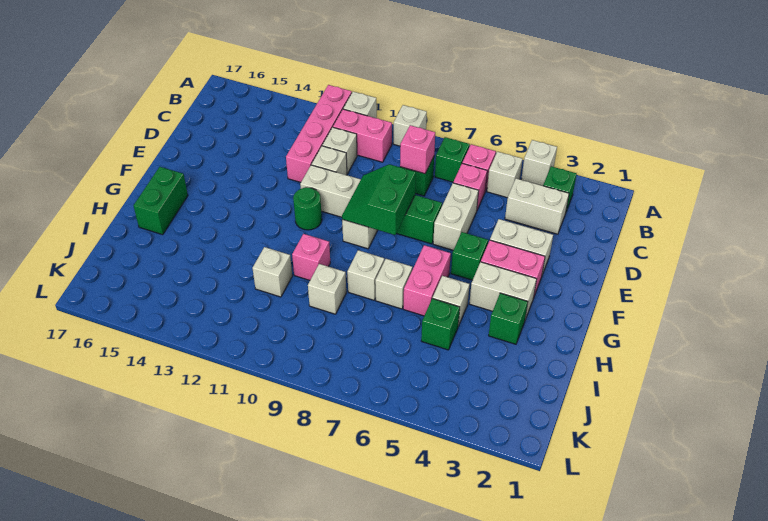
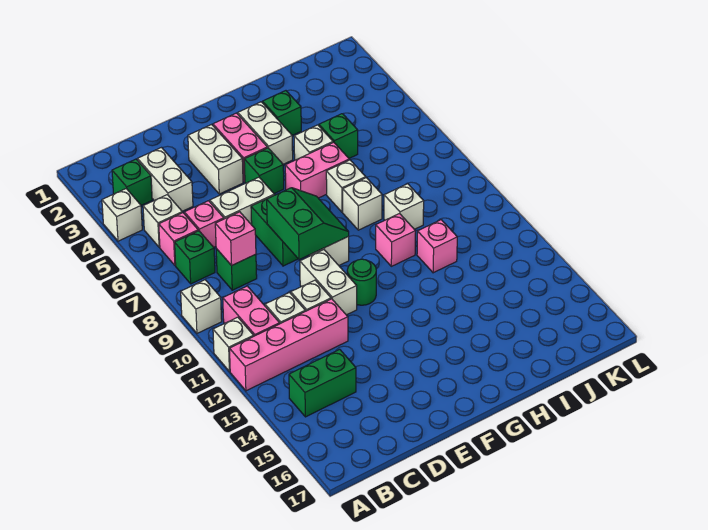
green 2x2 slope [342,164,416,235] -> green 2x2 slope turned to [267,188,349,260]
green 1x2 brick [134,167,188,235] -> green 1x2 brick moved to [289,349,356,417]
white 1x1 brick [253,247,292,297] -> pink 1x1 brick [417,220,457,273]

